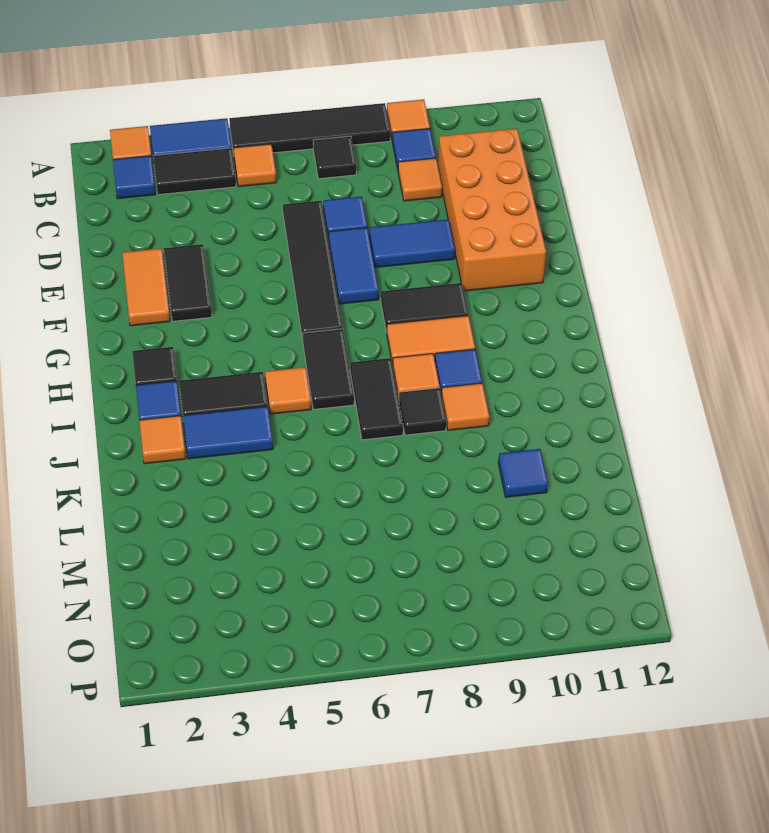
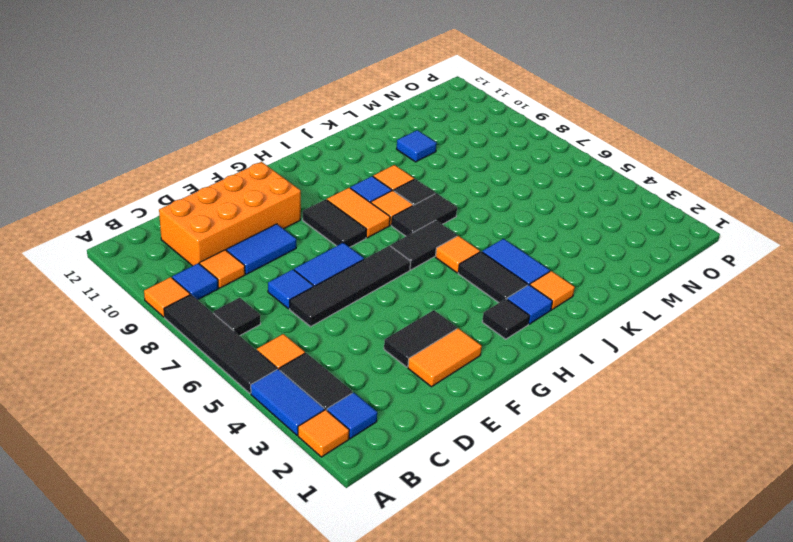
blue 1x2 tile [369,219,455,268] -> blue 1x2 tile turned to [227,224,296,274]

